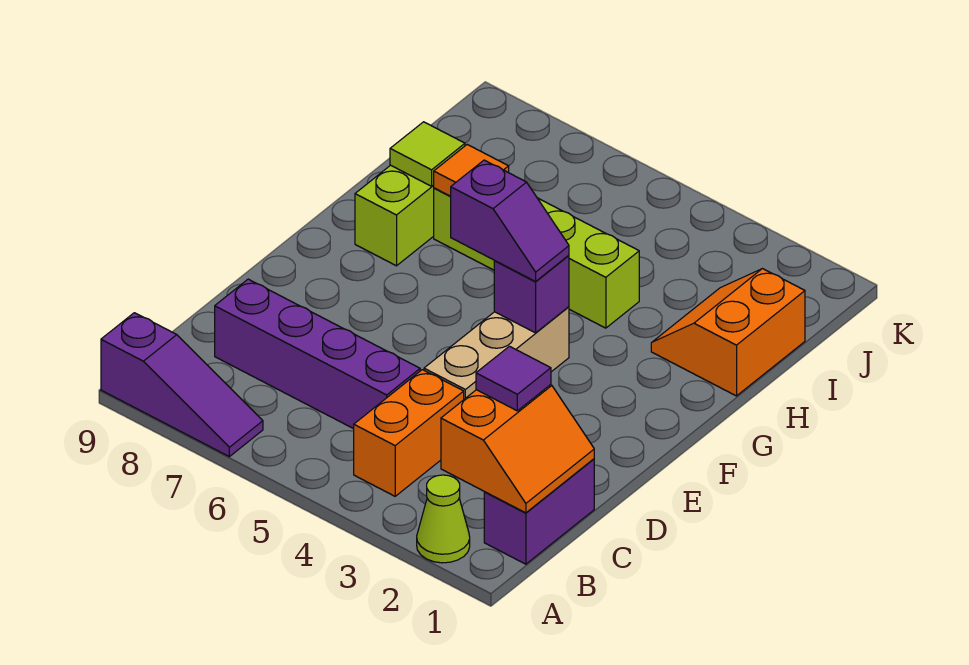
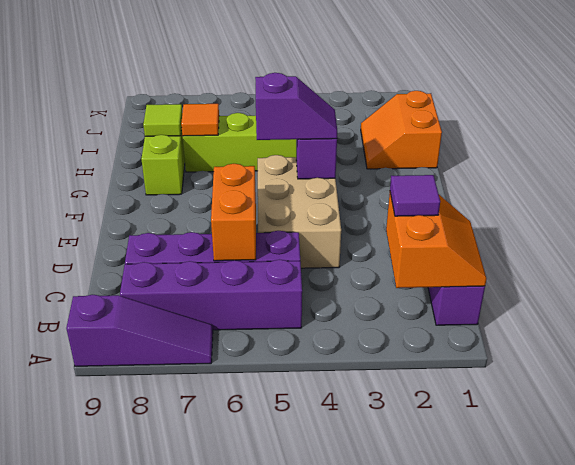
lime 1x1 cone [417,475,470,563] -> none
orange 1x2 brick [354,370,464,496] -> orange 1x2 brick moved to [211,164,256,261]
none -> purple 1x4 brick [120,260,302,330]
tan 1x3 brick [424,307,569,399] -> tan 2x3 brick [258,155,341,268]

